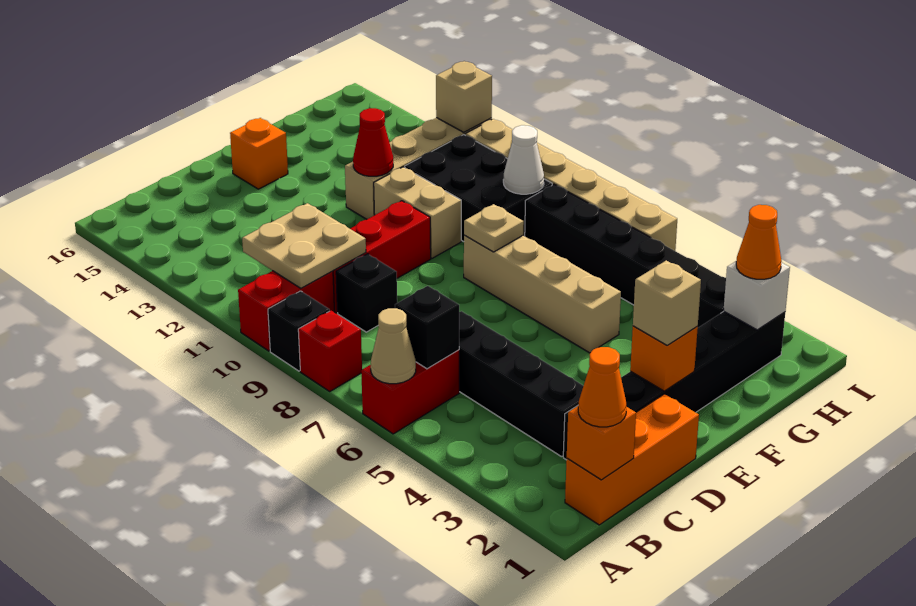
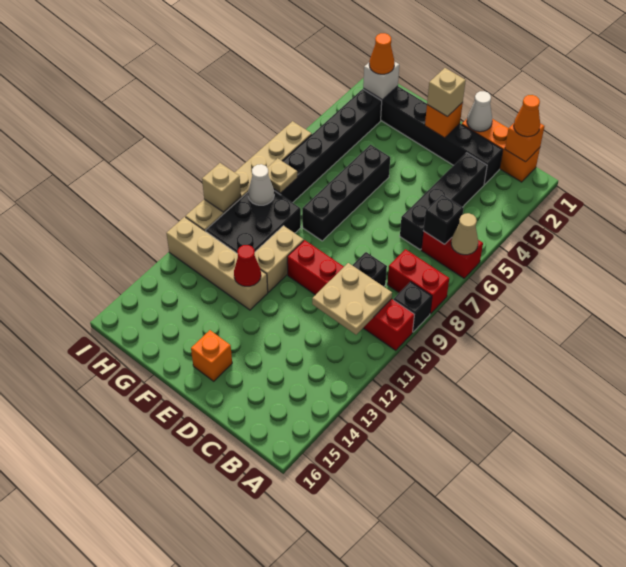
red 1x1 brick [298,311,362,391] -> red 1x2 brick [387,249,449,314]
none -> white 1x1 cone [467,91,492,132]
tan 1x4 brick [464,235,621,353] -> black 1x4 brick [302,145,390,241]
tan 1x1 plate [464,204,524,252] -> tan 1x1 plate moved to [267,158,297,193]
tan 1x1 brick [436,61,492,132] -> tan 1x1 brick moved to [202,163,241,212]

